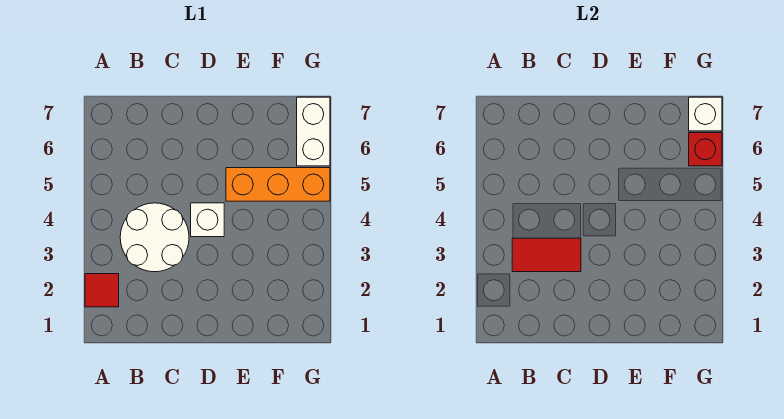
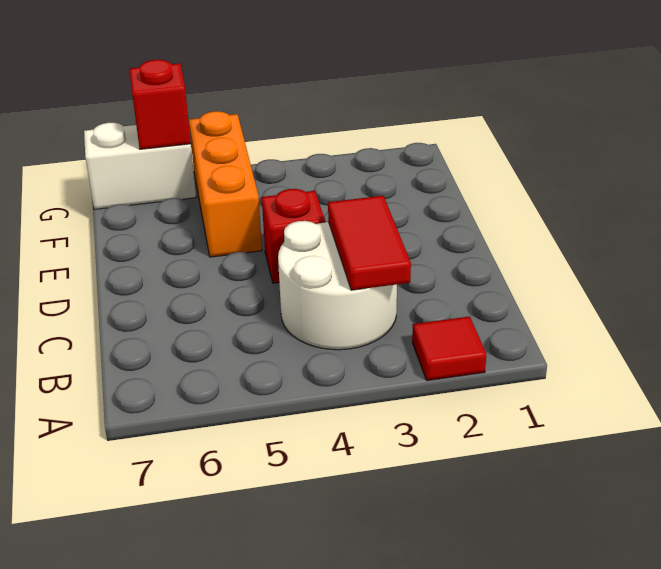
white 1x1 brick [191,203,224,237] -> red 1x1 brick [262,189,325,283]
white 1x1 brick [689,97,722,131] -> none

